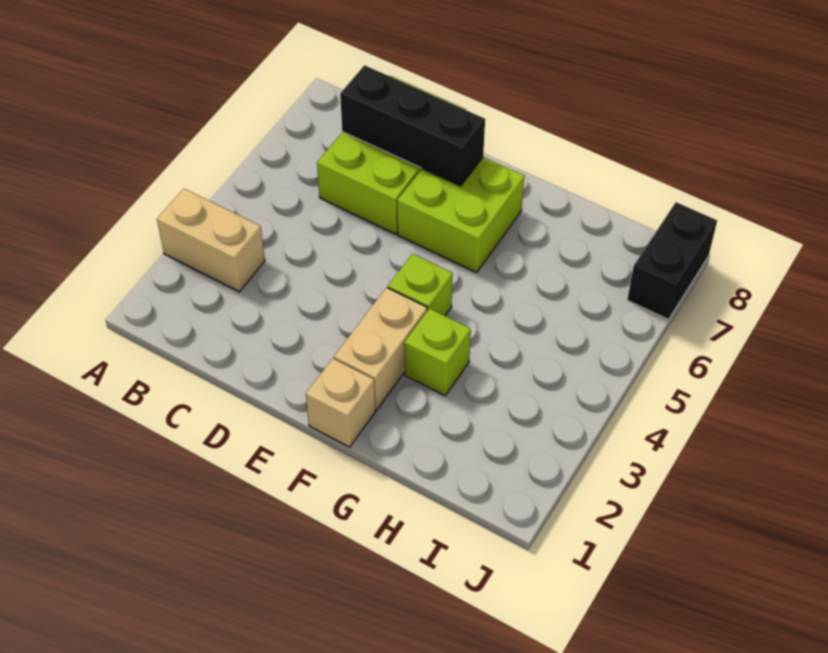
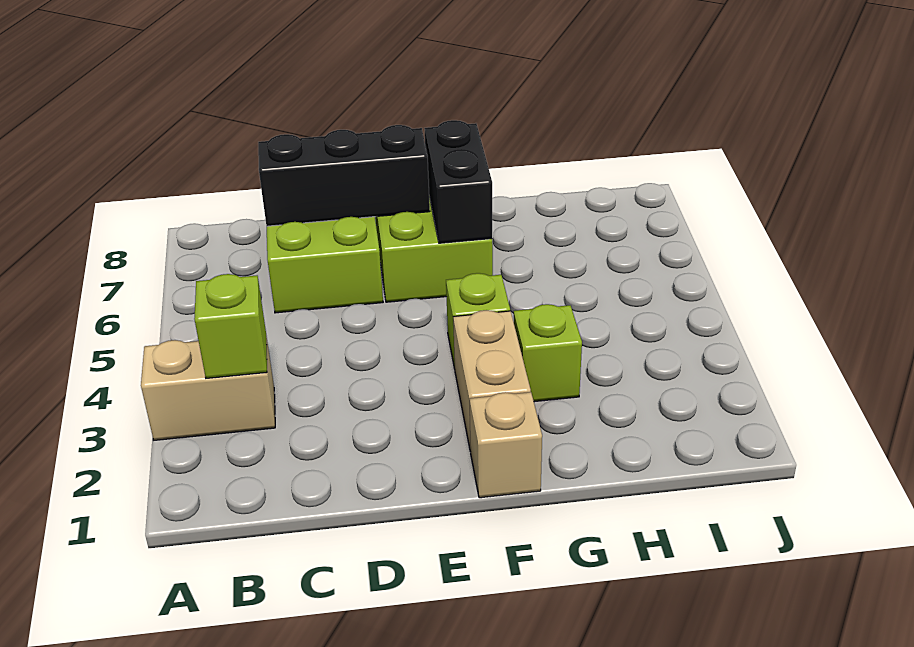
none -> lime 1x1 brick [194,274,267,378]
black 1x2 brick [627,202,717,319] -> black 1x2 brick moved to [425,120,492,243]

